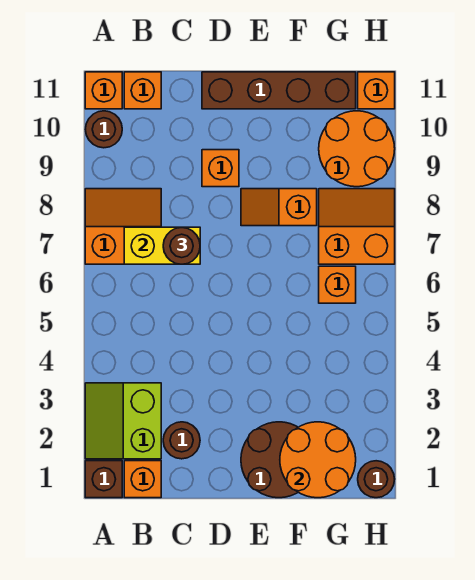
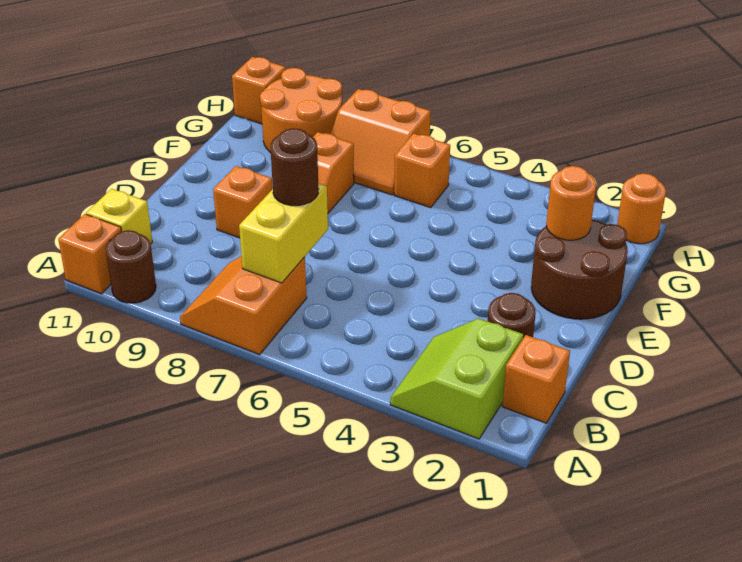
brown 1x1 brick [85,461,122,498] -> none
lime 2x2 slope [85,383,161,459] -> lime 2x2 slope turned to [390,318,523,439]
orange 1x1 brick [124,72,161,109] -> yellow 1x1 brick [86,189,152,244]
brown 1x4 brick [202,72,356,109] -> none
orange 2x2 round brick [280,422,356,498] -> orange 1x1 round brick [546,166,596,240]
orange 2x2 slope [319,189,395,264] -> orange 2x2 slope turned to [330,89,431,195]
brown 1x1 round brick [358,461,395,498] -> orange 1x1 round brick [617,173,666,244]

